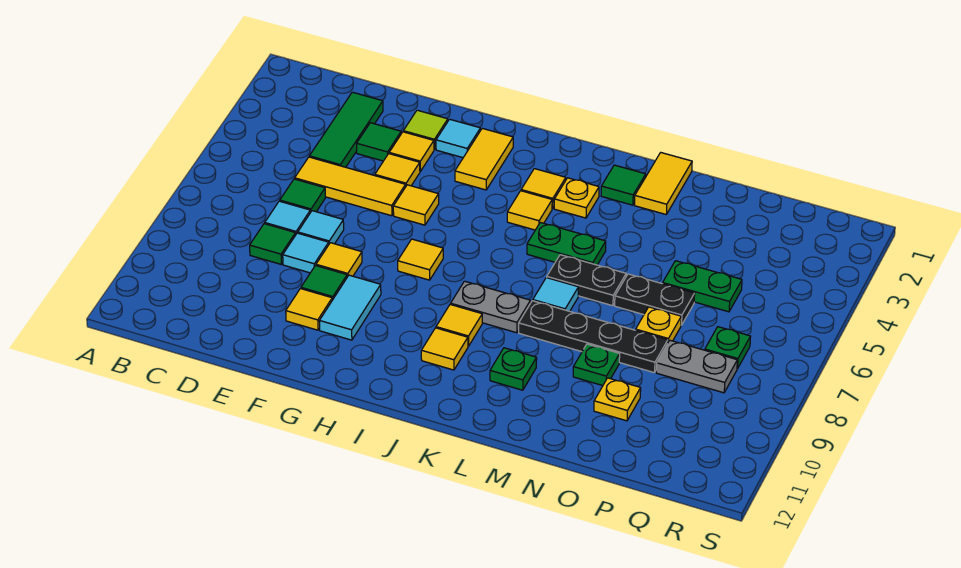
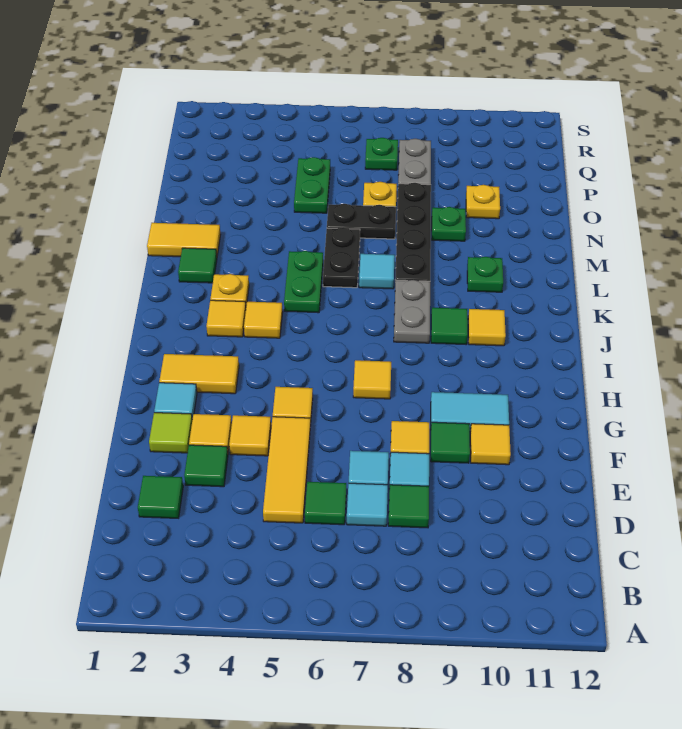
green 1x3 tile [309,92,383,167] -> green 1x1 tile [138,476,183,518]
yellow 1x1 tile [436,304,482,346] -> green 1x1 tile [431,308,468,345]
black 1x2 plate [615,274,695,325] -> black 1x2 plate turned to [327,204,396,239]

